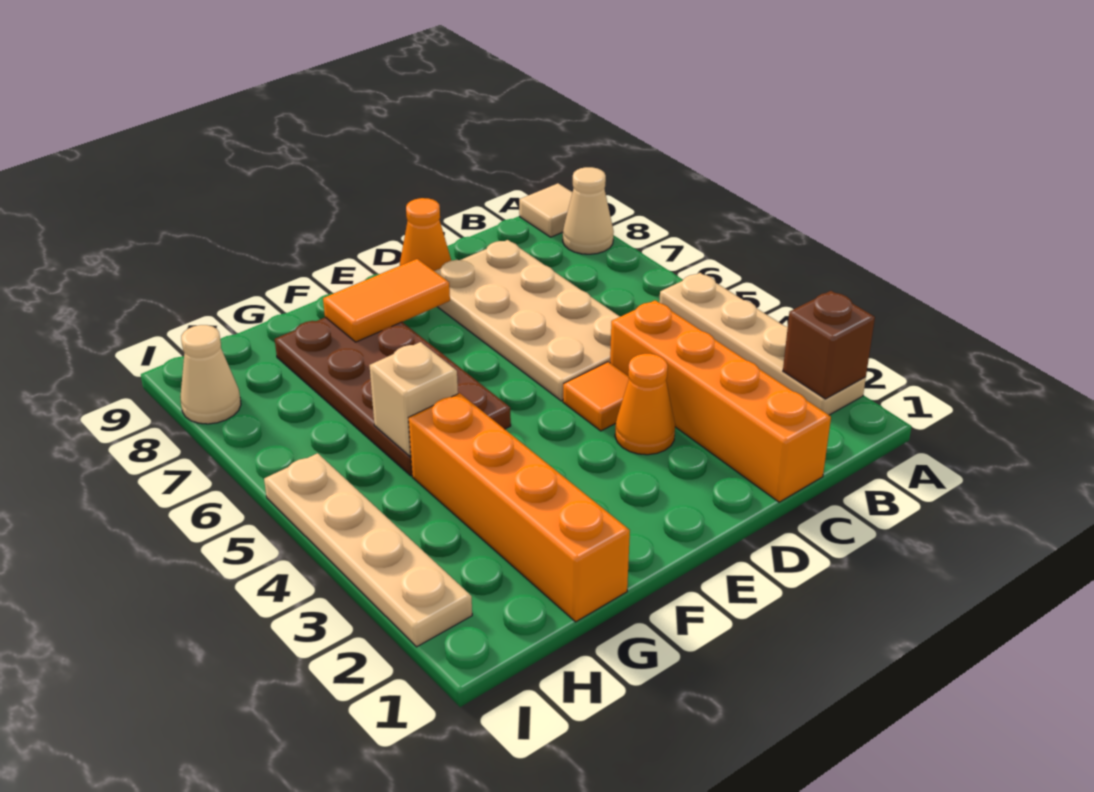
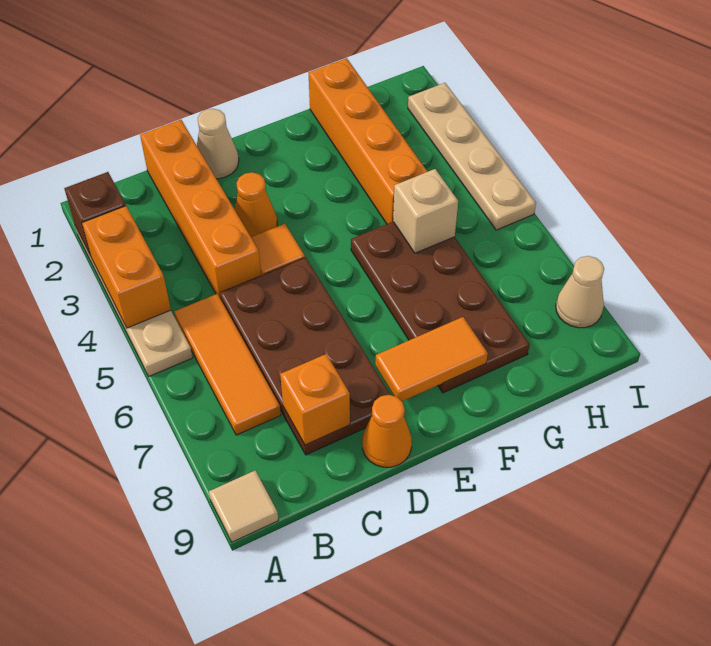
none -> orange 1x2 brick [82,206,171,328]
tan 1x1 cone [563,167,614,254] -> tan 1x1 cone moved to [197,109,239,179]
none -> orange 1x3 tile [174,294,281,435]
tan 2x4 plate [435,240,620,401] -> brown 2x4 plate [220,258,390,455]
none -> orange 1x1 brick [280,354,350,445]

